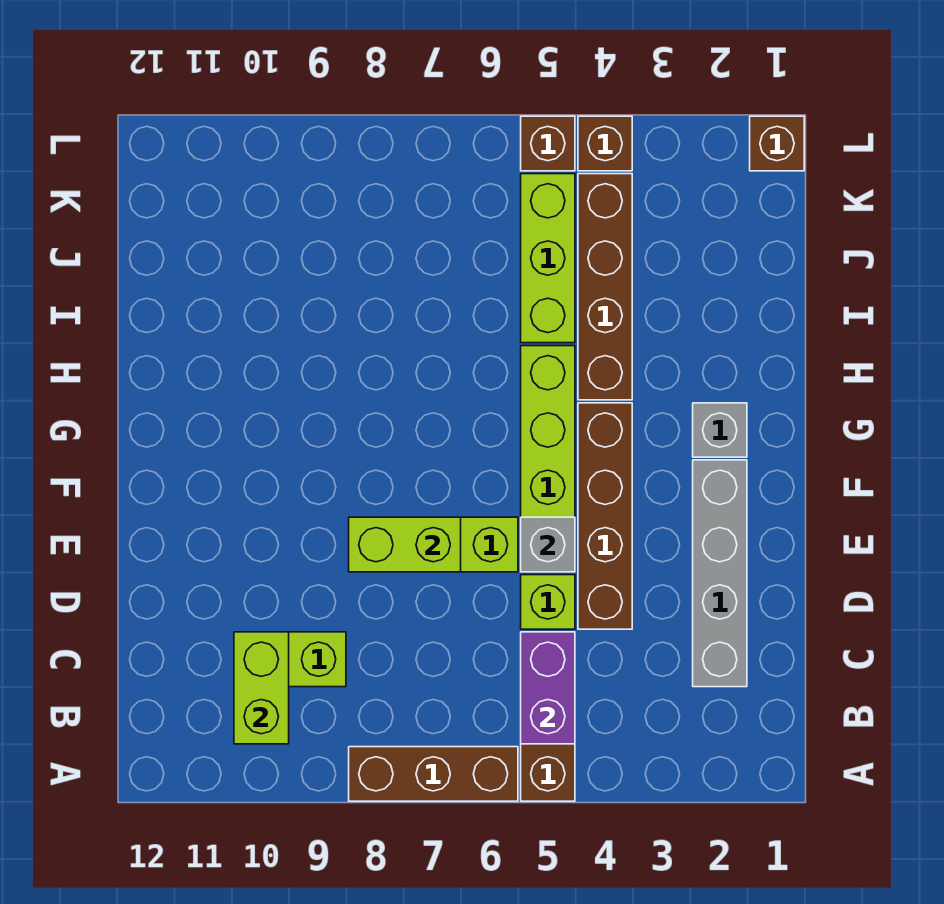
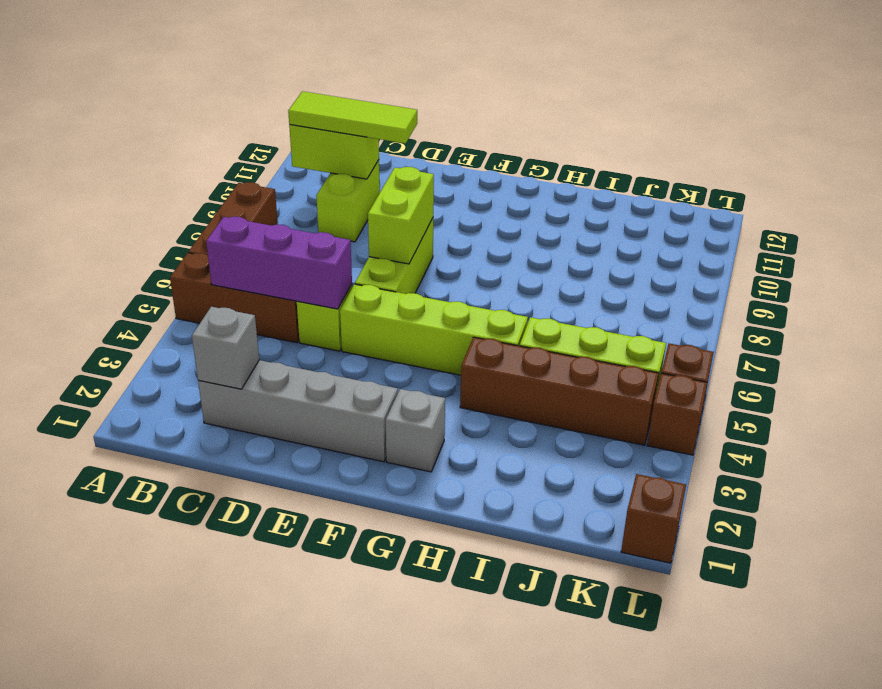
purple 1x2 brick [521,632,575,744] -> purple 1x3 brick [206,217,352,309]
none -> lime 1x3 tile [288,91,417,143]
brown 1x4 brick [578,403,632,629] -> none
grey 1x1 brick [521,517,575,572] -> grey 1x1 brick moved to [192,307,259,389]

